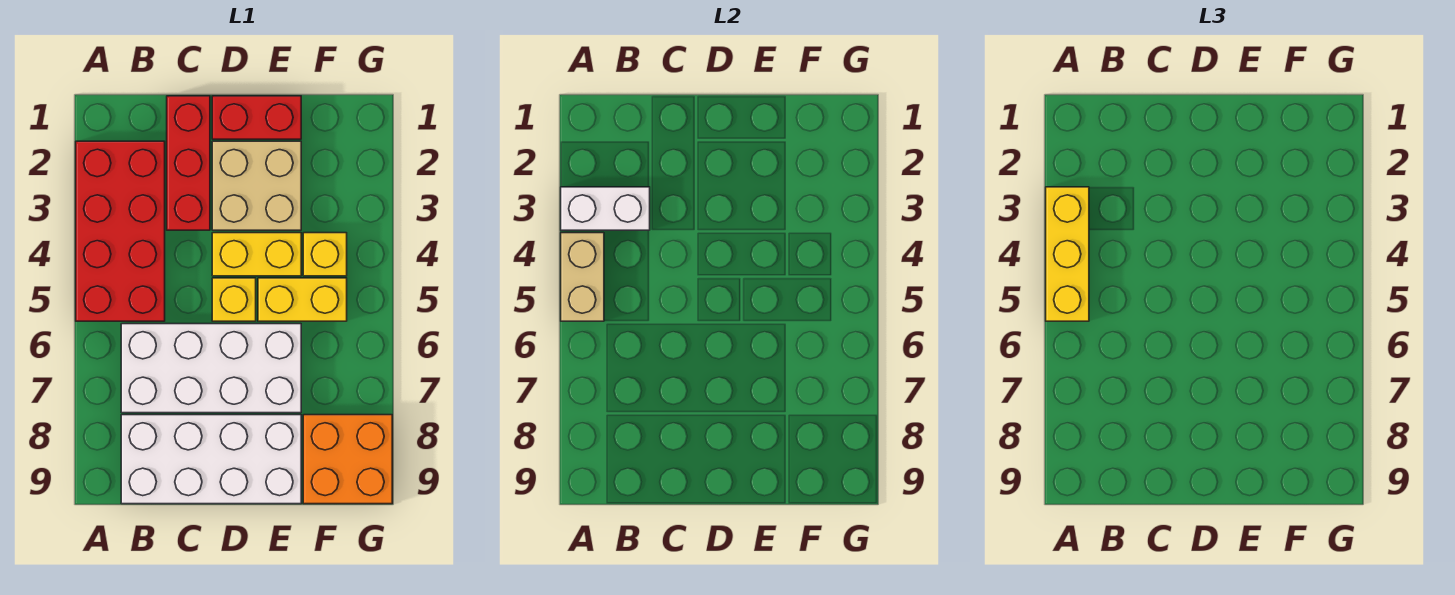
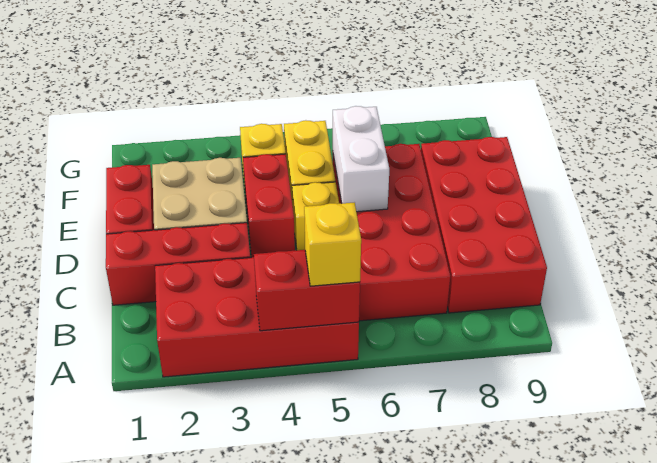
white 1x2 brick [561,187,650,230] -> white 1x2 brick moved to [333,106,389,212]
yellow 1x3 brick [1046,187,1089,321] -> yellow 1x1 brick [304,203,361,286]
tan 1x2 brick [561,233,604,321] -> red 1x2 brick [254,250,360,331]
white 2x4 brick [121,324,301,413] -> red 2x4 brick [333,144,450,321]
white 2x4 brick [121,415,301,504] -> red 2x4 brick [421,137,547,313]
yellow 1x2 brick [212,233,301,276] -> red 1x2 brick [243,154,295,257]
orange 2x2 brick [303,415,392,504] -> none

